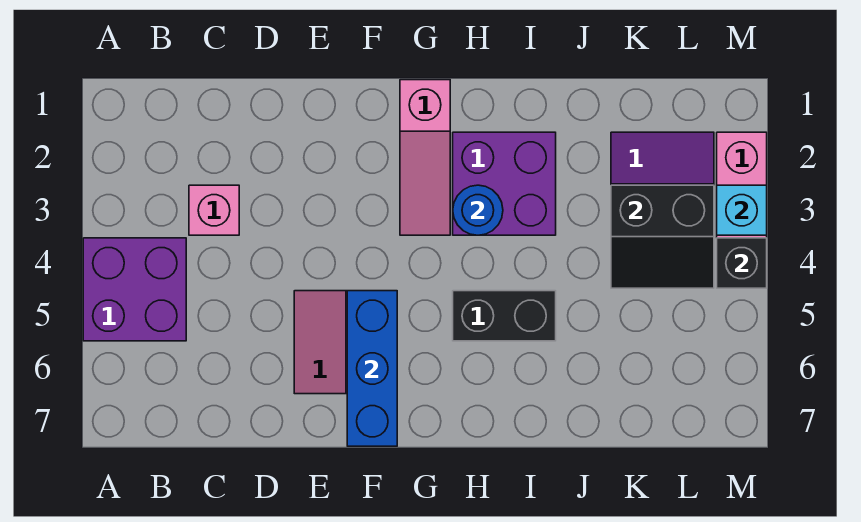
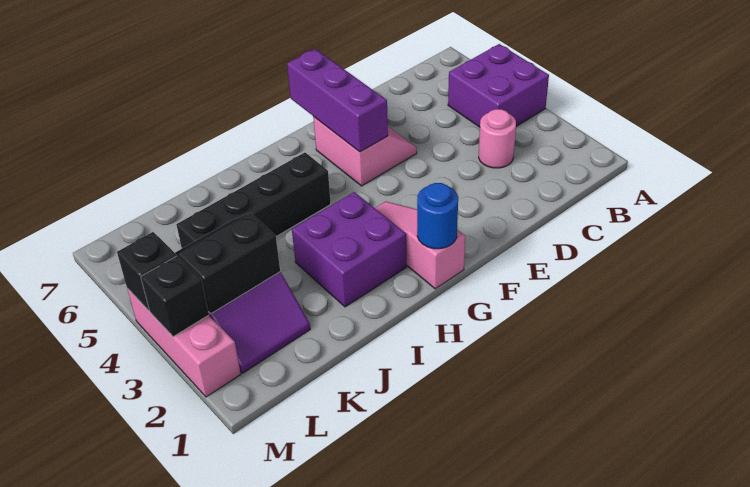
pink 1x1 brick [189,185,239,235] -> pink 1x1 round brick [479,109,516,168]
blue 1x3 brick [347,291,397,446] -> purple 1x3 brick [287,49,388,152]
blue 1x1 round brick [453,185,503,235] -> blue 1x1 round brick moved to [417,183,458,249]
black 1x2 brick [453,291,556,341] -> black 1x4 brick [176,153,331,248]
cyan 1x1 brick [717,185,767,235] -> black 1x1 brick [141,256,209,337]

